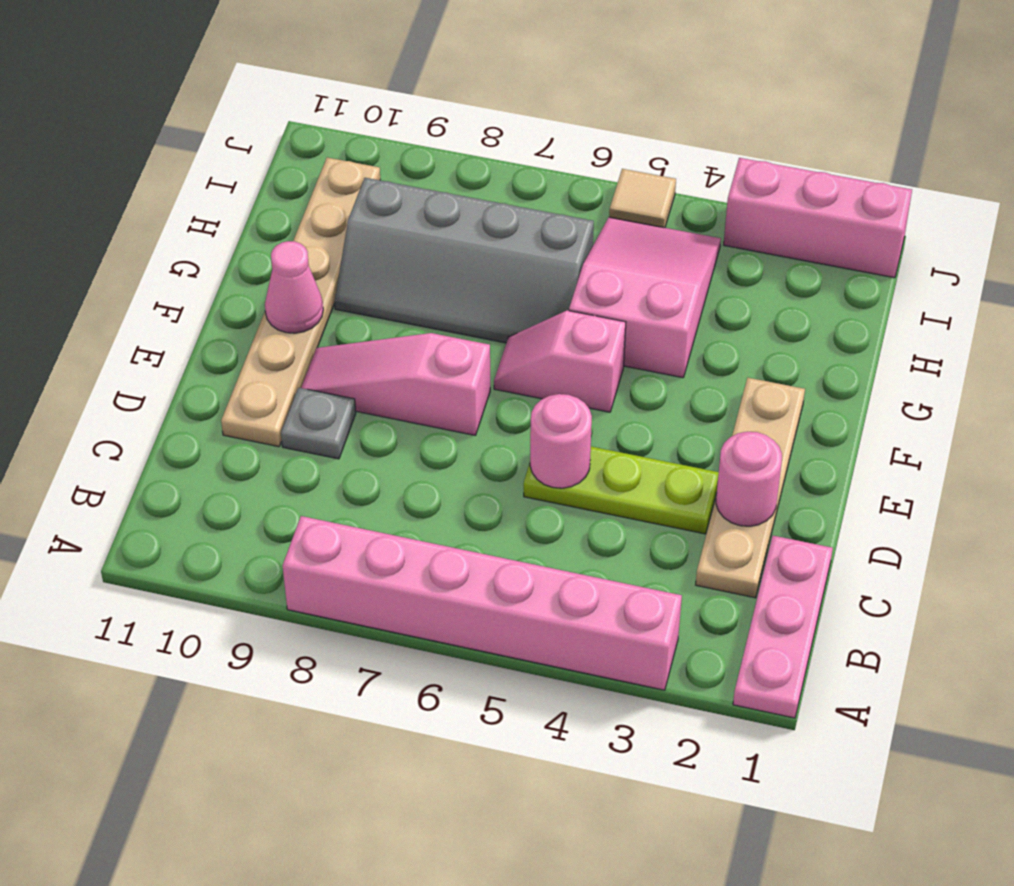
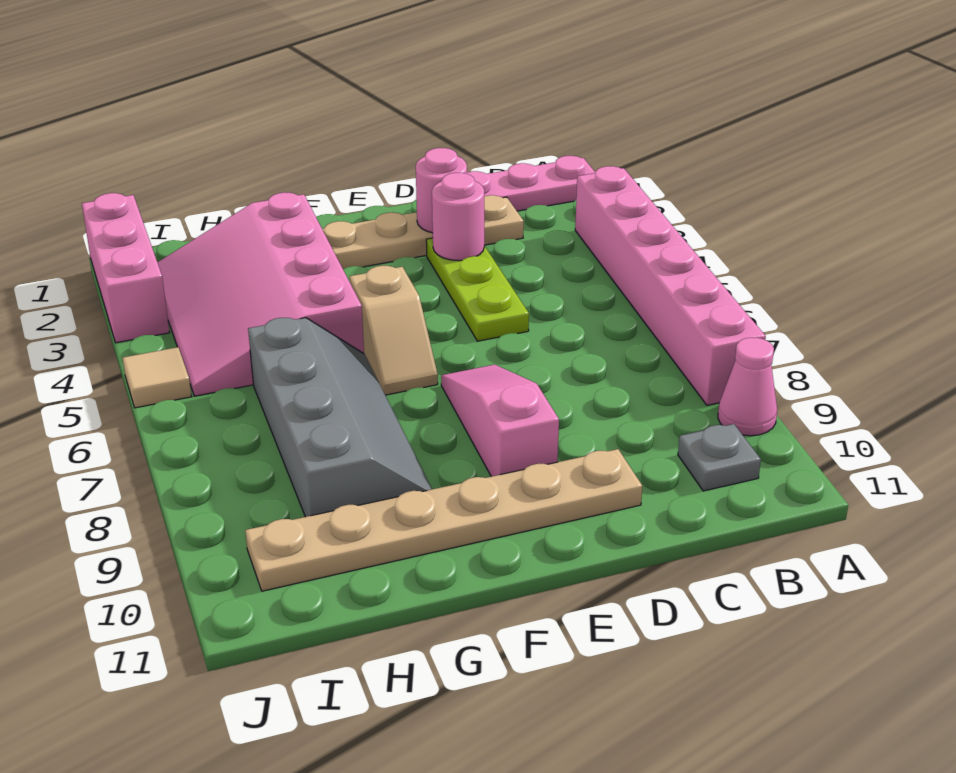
pink 1x1 round brick [530,394,592,488] -> pink 1x1 round brick moved to [432,173,484,261]
grey 1x1 plate [281,388,356,459] -> grey 1x1 plate moved to [678,424,761,491]
pink 1x3 slope [301,333,490,435] -> pink 1x3 slope turned to [441,365,559,476]
pink 1x2 slope [494,310,626,412] -> tan 1x2 slope [350,266,438,395]
pink 1x1 cone [265,241,323,333] -> pink 1x1 cone moved to [718,338,777,436]
pink 2x3 slope [569,217,721,378] -> pink 3x4 slope [157,192,364,396]

